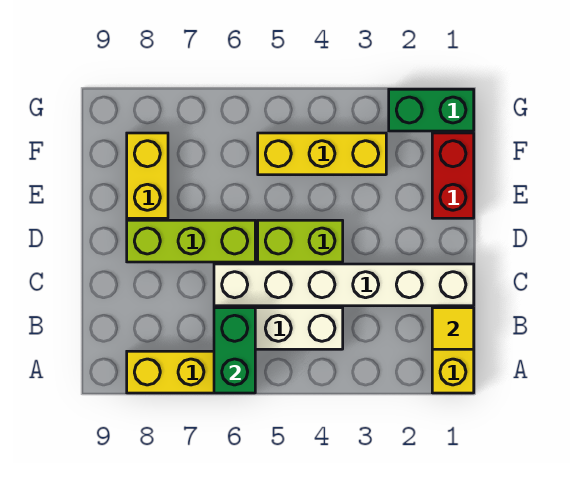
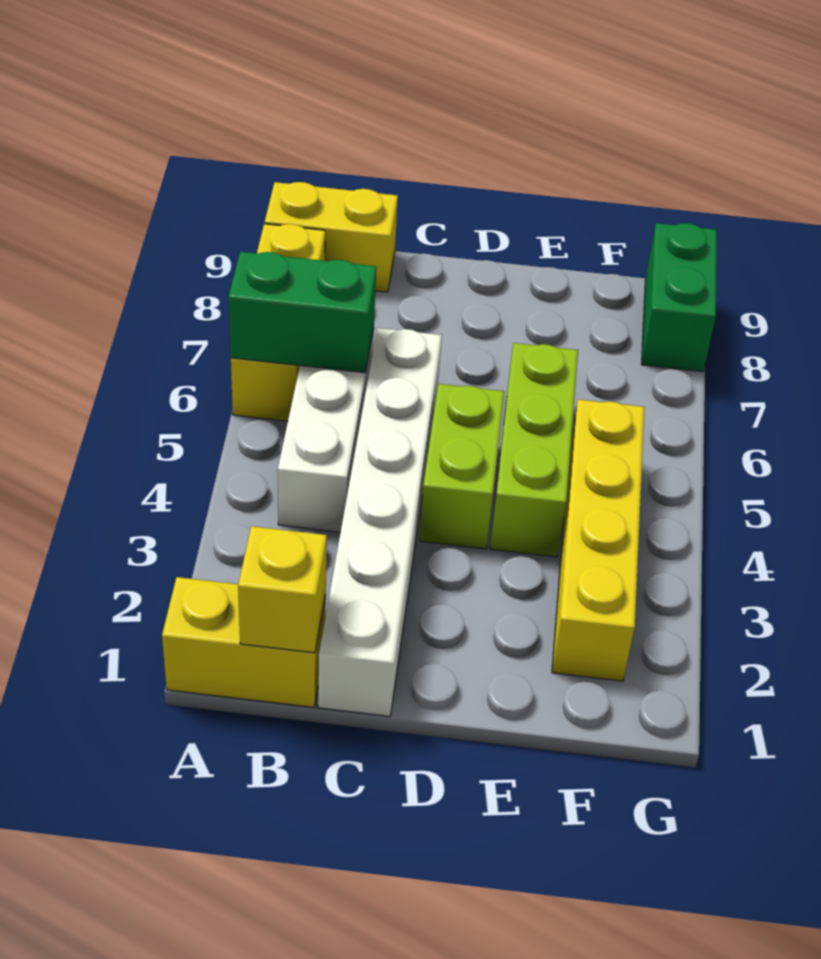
yellow 1x1 tile [432,308,474,349] -> yellow 1x1 brick [238,526,327,653]
lime 1x3 brick [127,220,255,262] -> lime 1x3 brick moved to [490,343,578,557]
red 1x2 brick [432,133,474,218] -> none
yellow 1x2 brick [127,133,168,218] -> yellow 1x2 brick moved to [265,182,398,292]
yellow 1x3 brick [258,133,386,175] -> yellow 1x4 brick [552,399,645,681]
green 1x2 brick [389,89,474,131] -> green 1x2 brick moved to [642,223,717,372]

